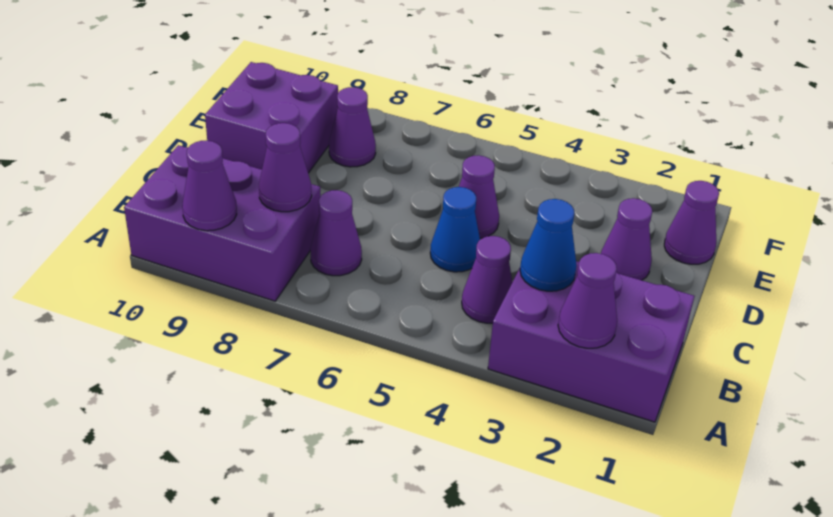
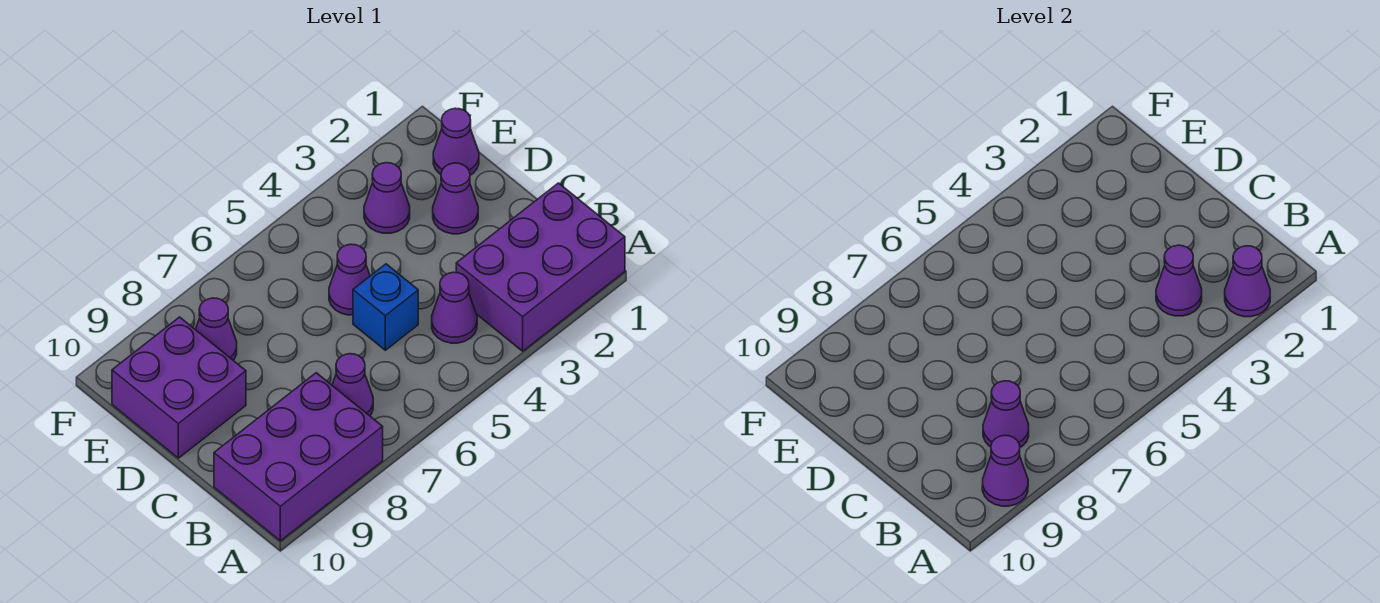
blue 1x1 cone [520,199,577,291] -> purple 1x1 cone [1156,245,1202,316]
blue 1x1 cone [430,187,480,272] -> blue 1x1 brick [353,264,418,350]
none -> purple 1x1 cone [364,163,410,233]

